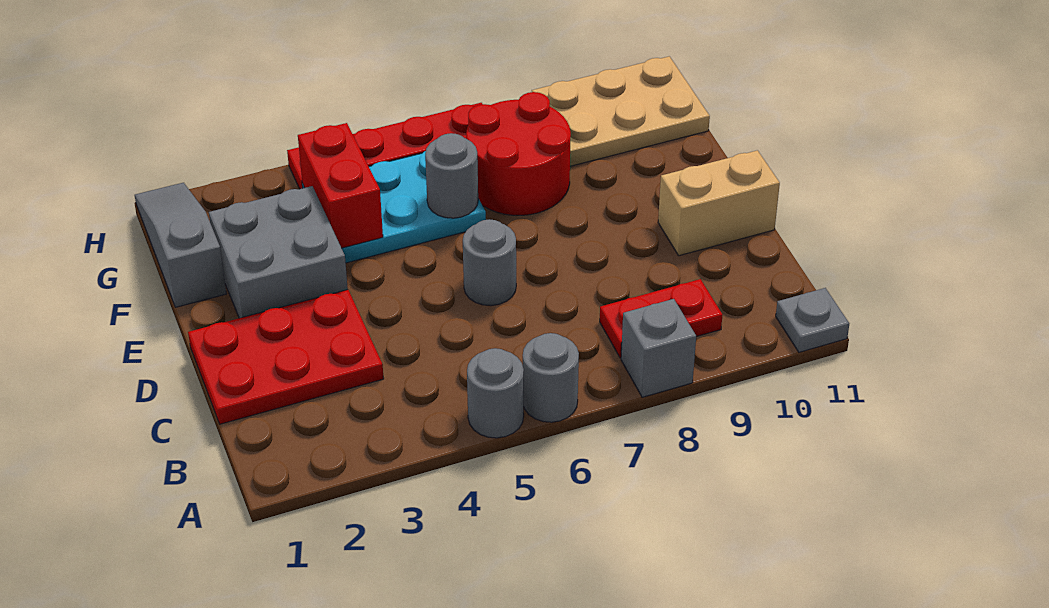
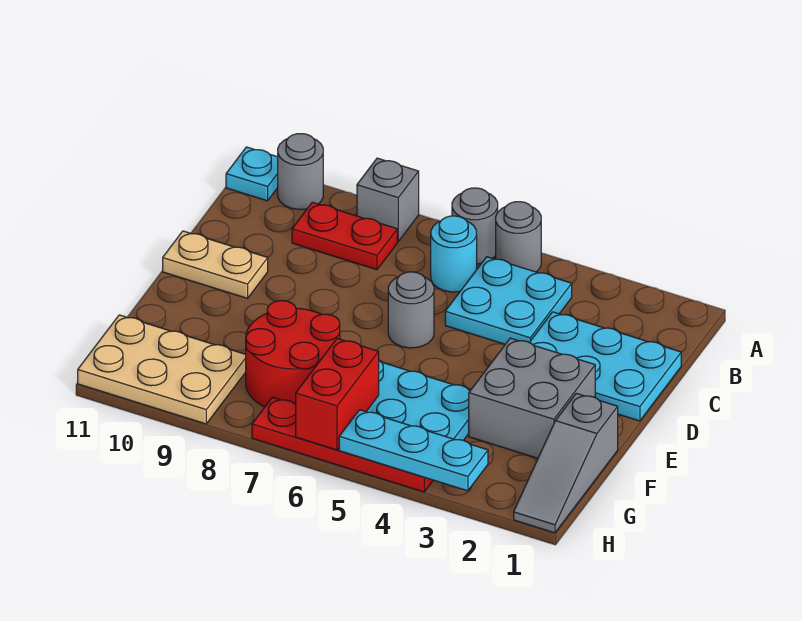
grey 1x1 plate [776,288,849,352] -> cyan 1x1 plate [226,147,278,201]
none -> cyan 2x2 plate [445,257,572,344]
none -> cyan 1x1 round brick [431,216,477,292]
red 2x3 plate [188,290,384,424] -> cyan 2x3 plate [529,312,681,421]
tan 1x2 brick [658,150,780,256] -> tan 1x2 plate [163,231,268,298]
red 1x2 brick [298,123,383,248] -> red 1x2 brick moved to [296,339,379,450]
grey 1x1 round brick [425,133,478,218] -> grey 1x1 round brick moved to [278,134,323,209]
none -> cyan 1x3 plate [339,410,488,491]

